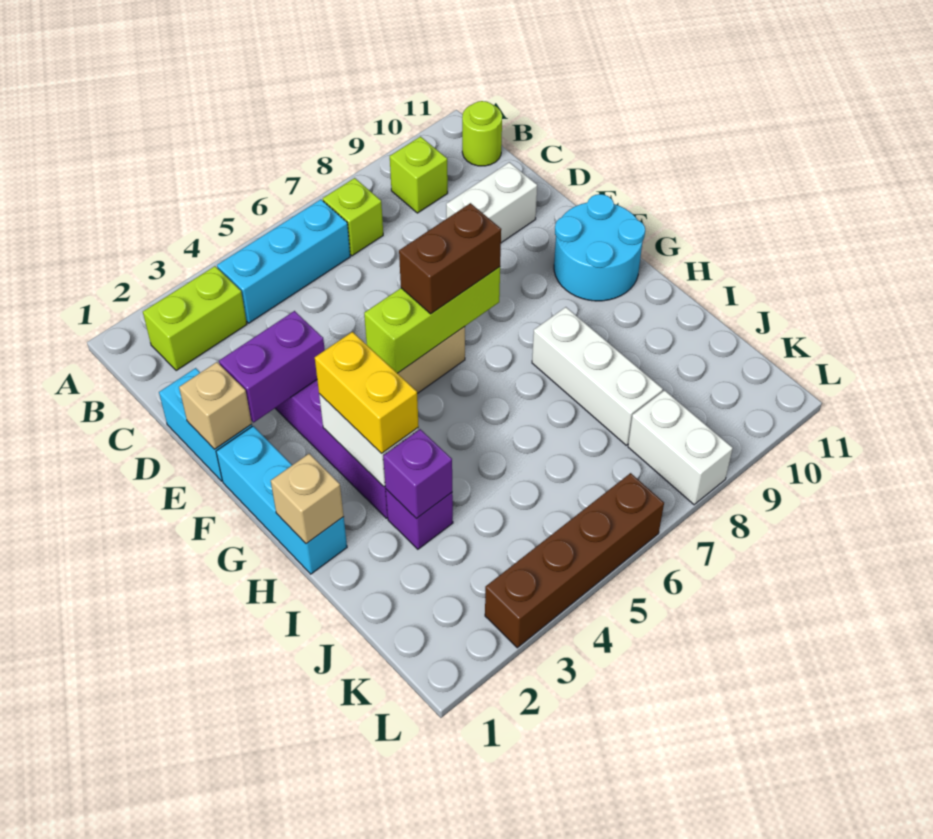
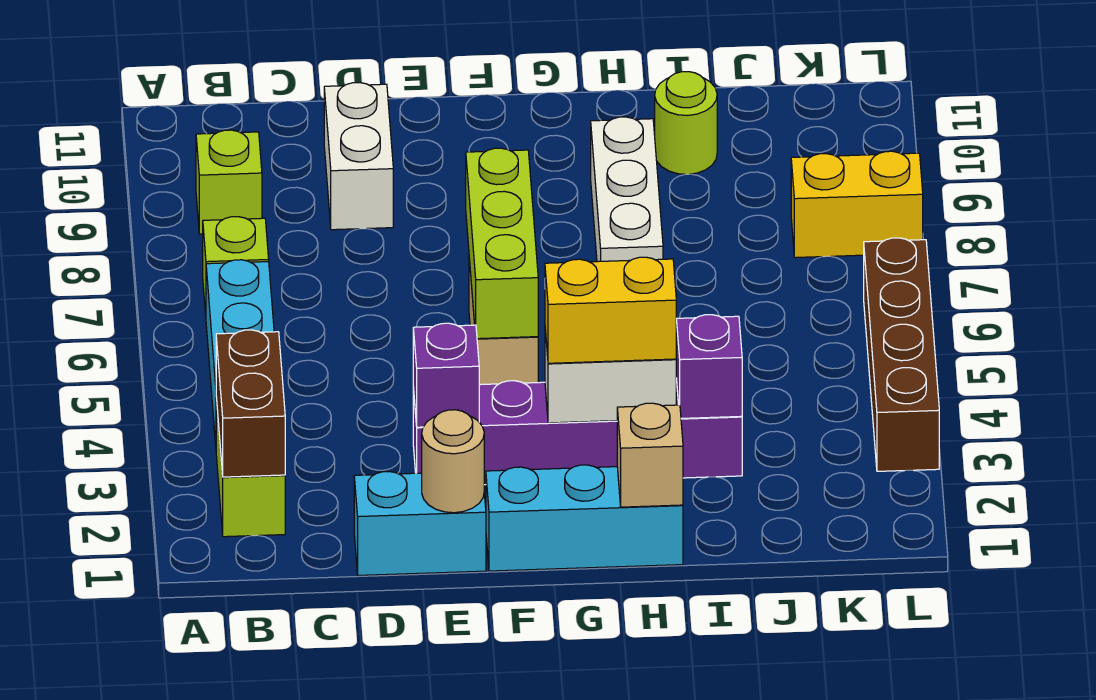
lime 1x1 round brick [462,101,502,166] -> lime 1x1 round brick moved to [655,72,717,174]
tan 1x1 brick [179,362,252,449] -> tan 1x1 round brick [422,410,484,513]
purple 1x2 brick [219,311,325,422] -> purple 1x1 brick [413,323,479,427]
brown 1x2 brick [399,203,501,314] -> brown 1x2 brick moved to [216,330,285,477]
cyan 2x2 round brick [554,194,645,301] -> none
white 1x3 brick [532,307,663,445] -> white 1x3 brick turned to [591,117,663,262]
white 1x2 brick [628,390,733,505] -> yellow 1x2 brick [791,151,923,258]

